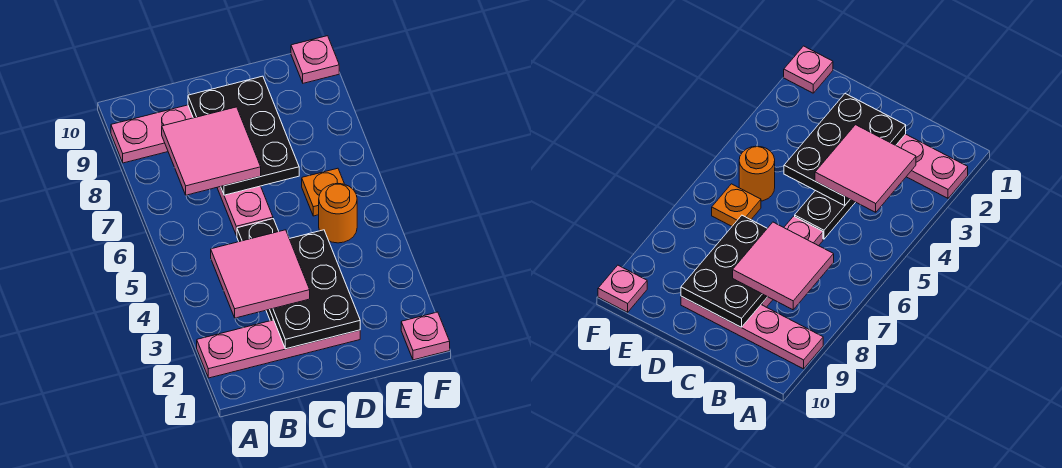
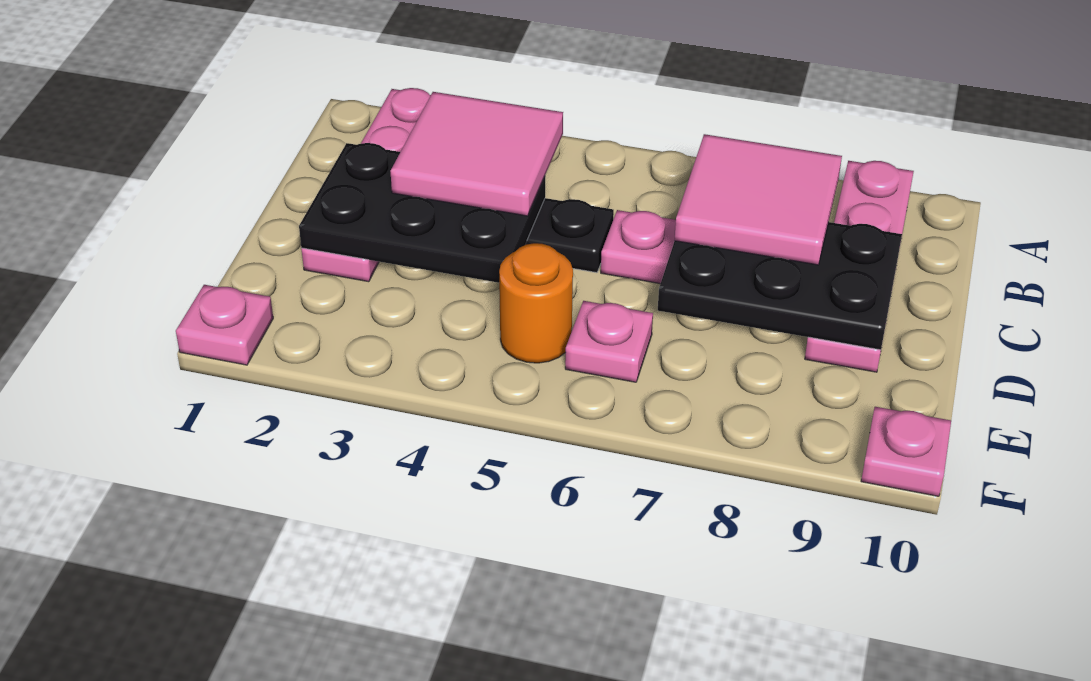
orange 1x1 plate [302,168,344,216] -> pink 1x1 plate [565,301,653,382]

